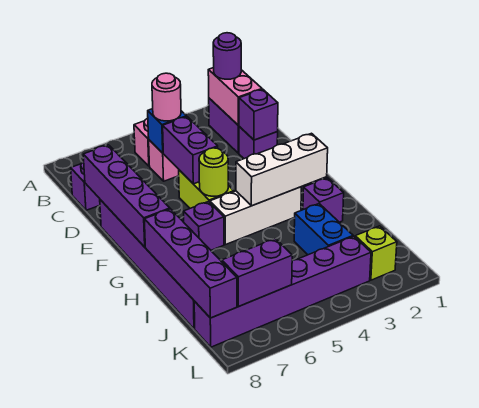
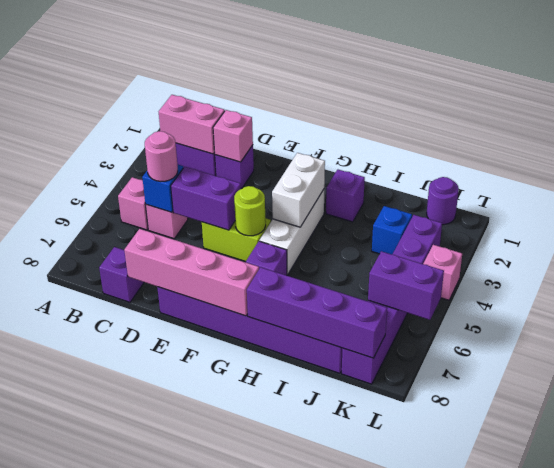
purple 1x1 round brick [213,33,241,79] -> purple 1x1 round brick moved to [427,177,459,225]
purple 1x1 brick [239,89,278,140] -> pink 1x1 brick [213,110,253,162]
purple 1x4 brick [83,145,170,247] -> pink 1x4 brick [124,229,259,316]
white 1x3 brick [236,133,328,206] -> white 1x2 brick [272,153,325,227]
blue 1x2 brick [294,204,353,255] -> blue 1x1 brick [372,206,412,255]
lime 1x1 brick [355,226,397,280] -> none
purple 1x2 brick [222,239,292,306] -> purple 1x2 brick turned to [368,251,444,320]
none -> pink 1x1 brick [423,245,462,300]

